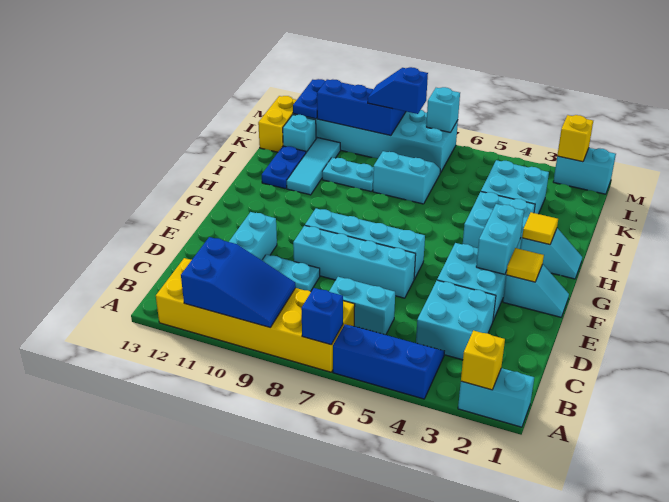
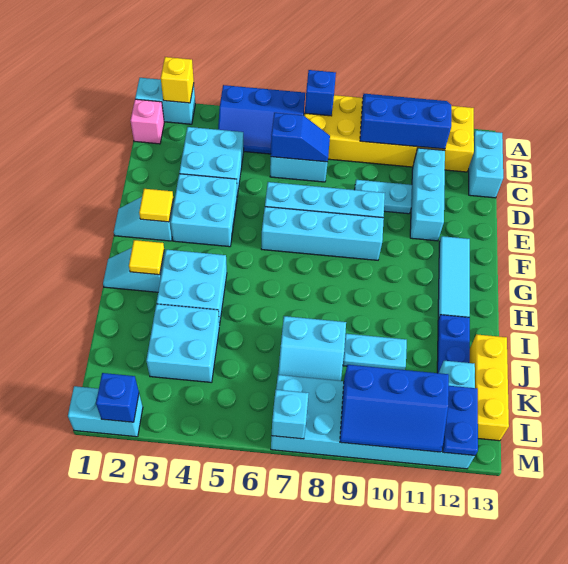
blue 2x3 slope [181,237,296,327] -> blue 2x3 slope turned to [360,94,451,149]
none -> pink 1x1 brick [130,99,164,144]
cyan 1x2 brick [476,204,524,274] -> cyan 1x2 brick moved to [469,130,503,198]
cyan 1x3 tile [287,138,340,195] -> cyan 1x3 tile moved to [438,236,470,319]
yellow 1x2 brick [258,96,296,152] -> yellow 1x3 brick [470,334,509,441]
blue 1x2 slope [368,67,428,114] -> blue 1x2 slope moved to [271,113,330,162]
yellow 1x1 brick [557,115,593,162] -> blue 1x1 brick [96,373,139,422]

